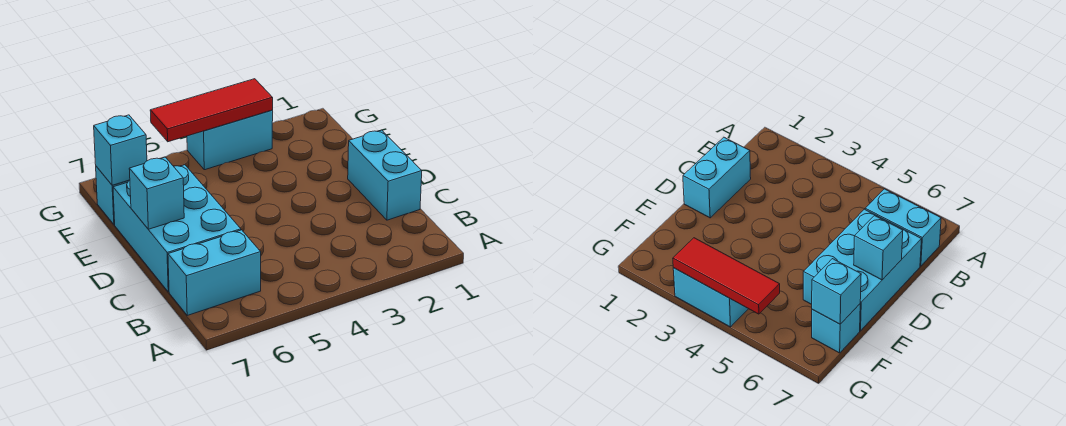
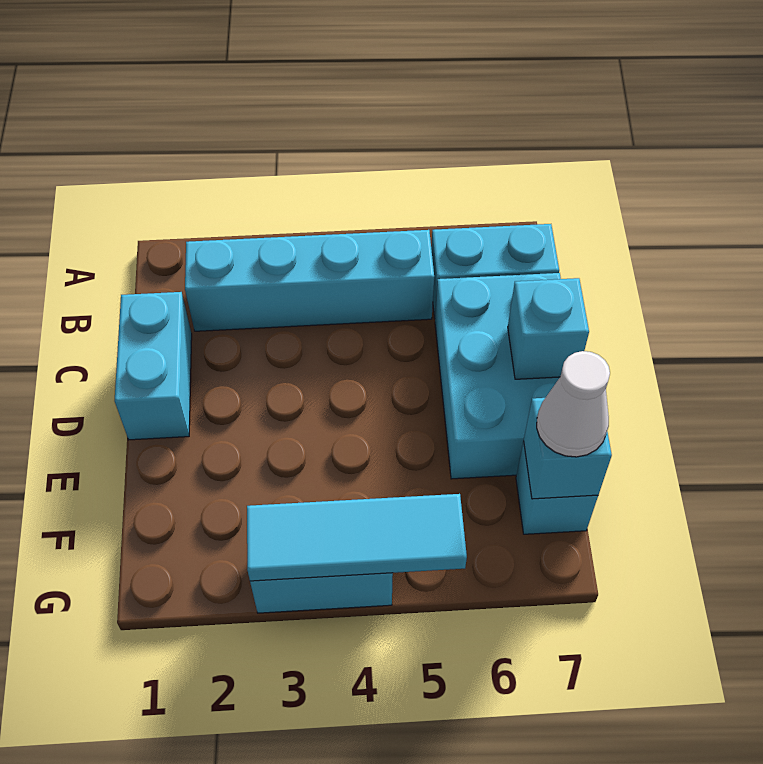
none -> cyan 1x4 brick [185,230,434,331]
none -> white 1x1 cone [537,351,610,457]
red 1x3 tile [150,79,273,142] -> cyan 1x3 tile [247,494,467,581]

